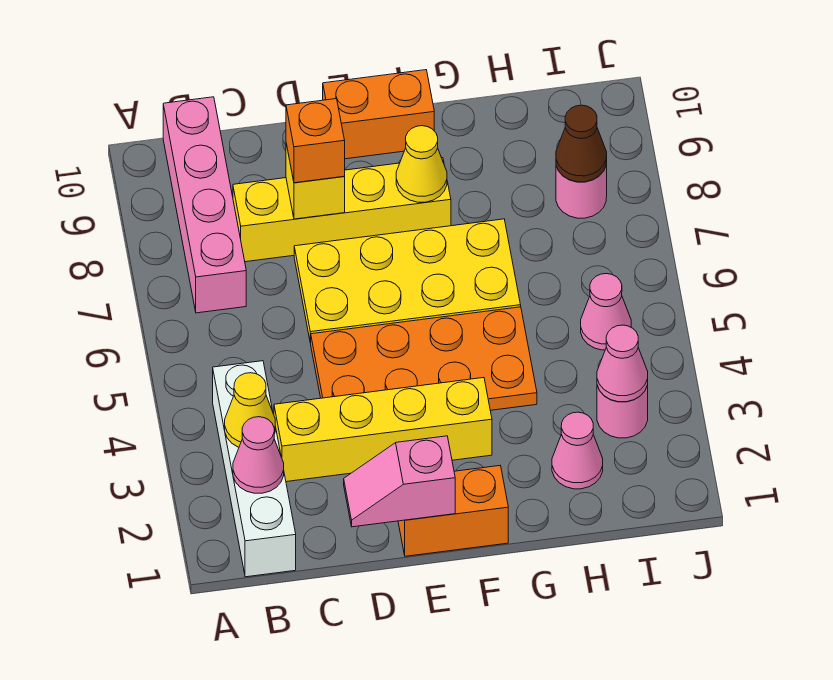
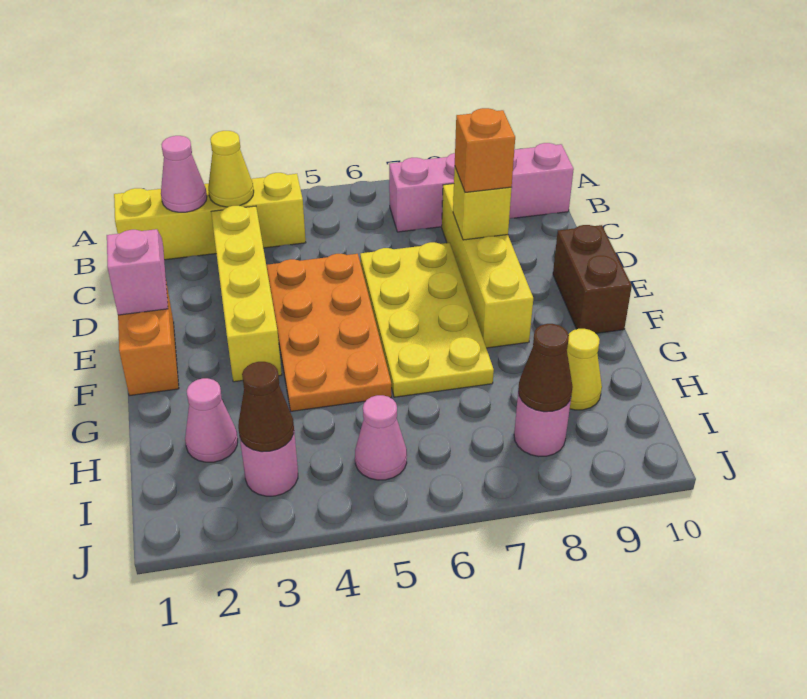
white 1x4 brick [213,361,296,577] -> yellow 1x4 brick [114,173,306,260]
orange 1x2 brick [323,70,434,159] -> brown 1x2 brick [553,225,632,333]
yellow 1x1 cone [396,126,447,202] -> yellow 1x1 cone moved to [567,329,602,410]
pink 1x1 cone [597,325,648,402] -> brown 1x1 cone [238,362,294,452]

